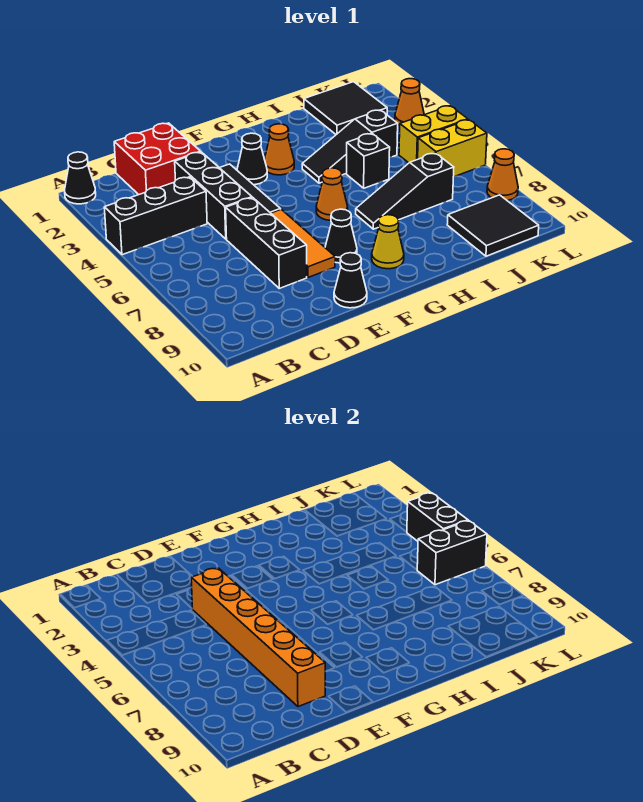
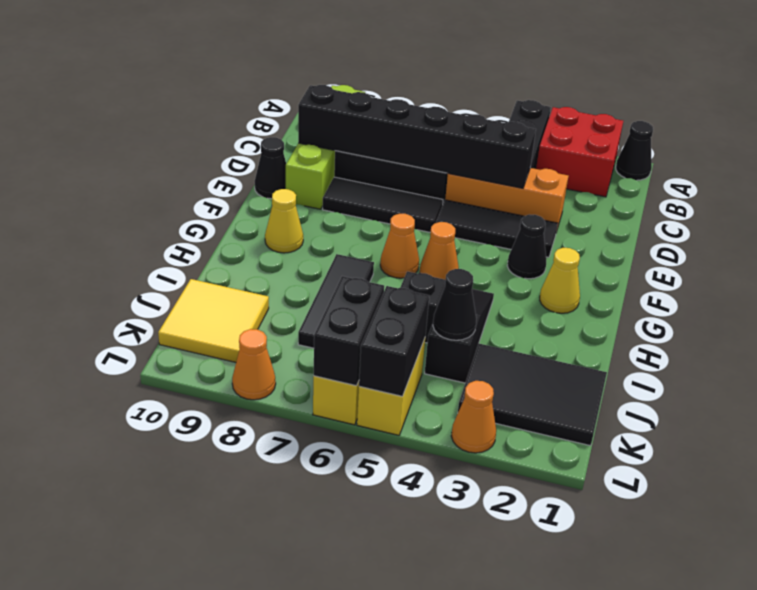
none -> lime 1x4 brick [286,85,365,209]
red 2x2 brick [114,123,201,195] -> red 2x2 brick moved to [536,107,623,197]
black 1x3 brick [175,152,252,239] -> orange 1x3 brick [445,168,568,232]
orange 1x6 brick [191,568,326,707] -> black 1x6 brick [298,85,536,188]
orange 1x3 tile [271,209,335,277] -> black 1x3 tile [323,177,443,232]
black 1x1 cone [325,209,357,263] -> black 1x1 cone moved to [433,269,476,340]
none -> yellow 1x1 cone [540,248,580,313]
orange 1x1 cone [264,124,294,175] -> orange 1x1 cone moved to [420,222,459,280]
black 1x3 slope [356,153,454,229] -> black 1x3 tile [298,254,374,348]
black 2x2 tile [304,82,387,135] -> black 2x3 tile [458,344,607,446]
black 2x2 tile [447,195,539,256] -> yellow 2x2 tile [158,279,269,362]
black 1x2 brick [407,493,468,541] -> black 1x2 brick turned to [359,286,429,396]

